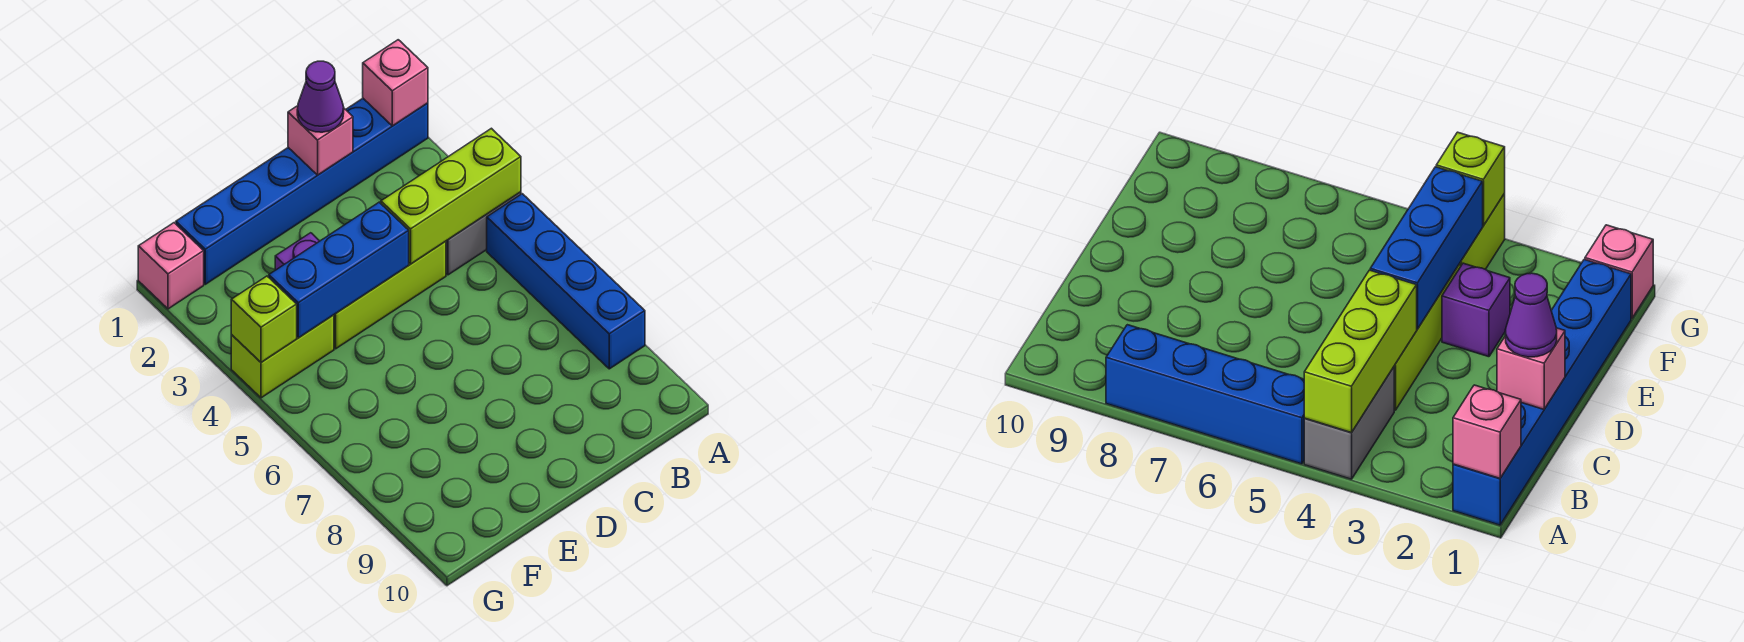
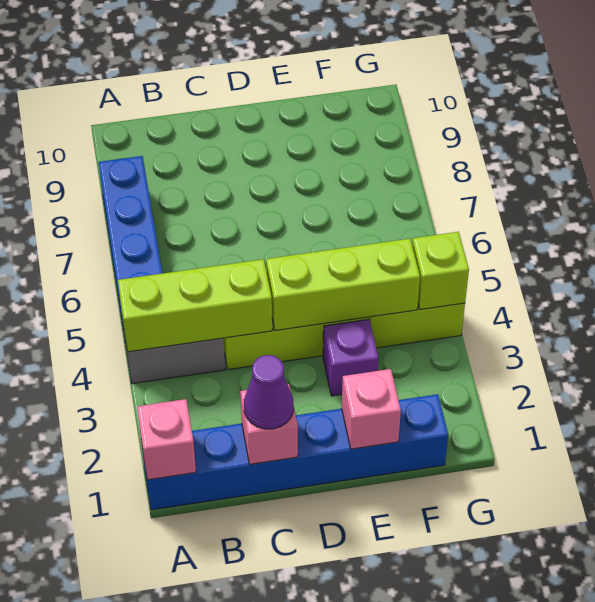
blue 1x3 brick [269,202,409,338] -> lime 1x3 brick [266,239,420,331]
pink 1x1 brick [138,223,204,309] -> pink 1x1 brick moved to [342,369,401,449]

